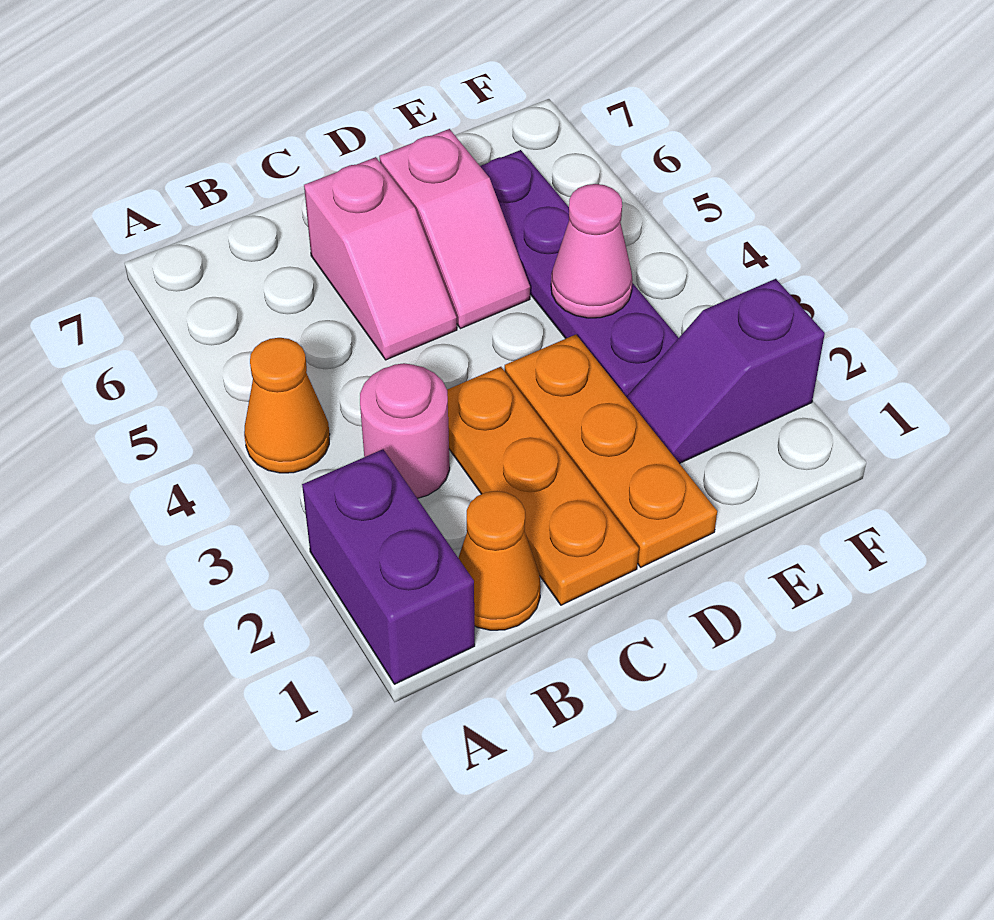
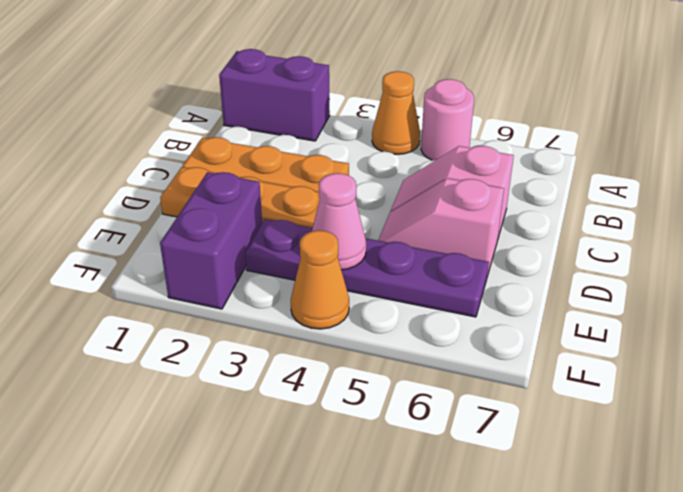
orange 1x1 cone [458,491,541,630] -> orange 1x1 cone moved to [291,230,349,329]
pink 1x1 round brick [360,363,450,498] -> pink 1x1 round brick moved to [421,79,474,160]
purple 1x2 slope [627,279,825,464] -> purple 1x2 brick [160,172,262,309]

